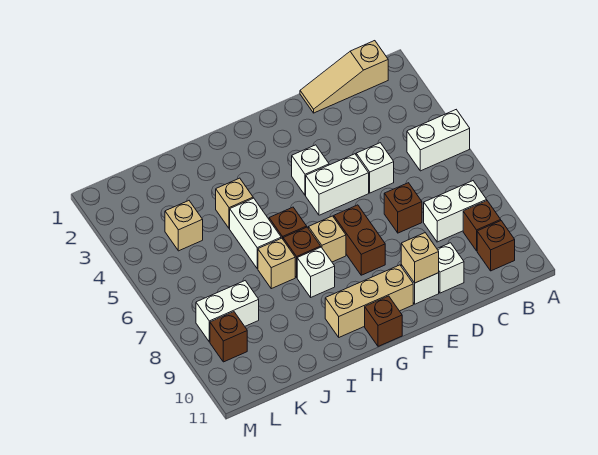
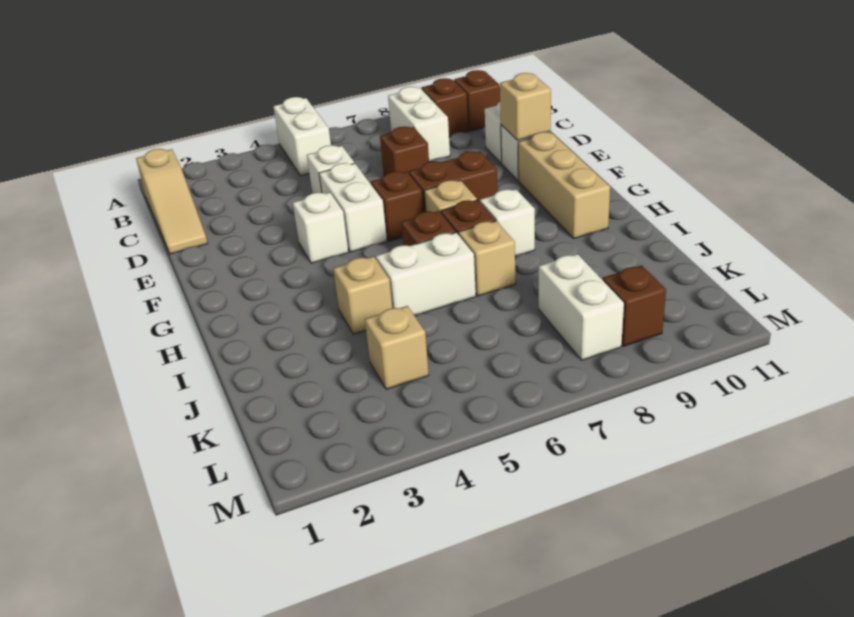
brown 1x1 brick [365,296,402,346] -> brown 1x1 brick moved to [371,172,423,241]

